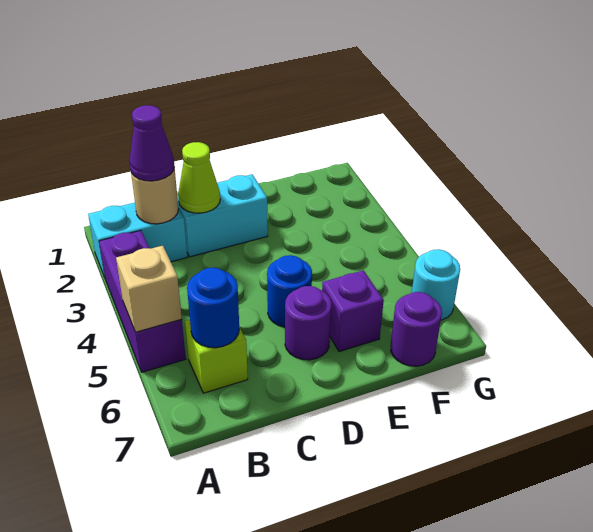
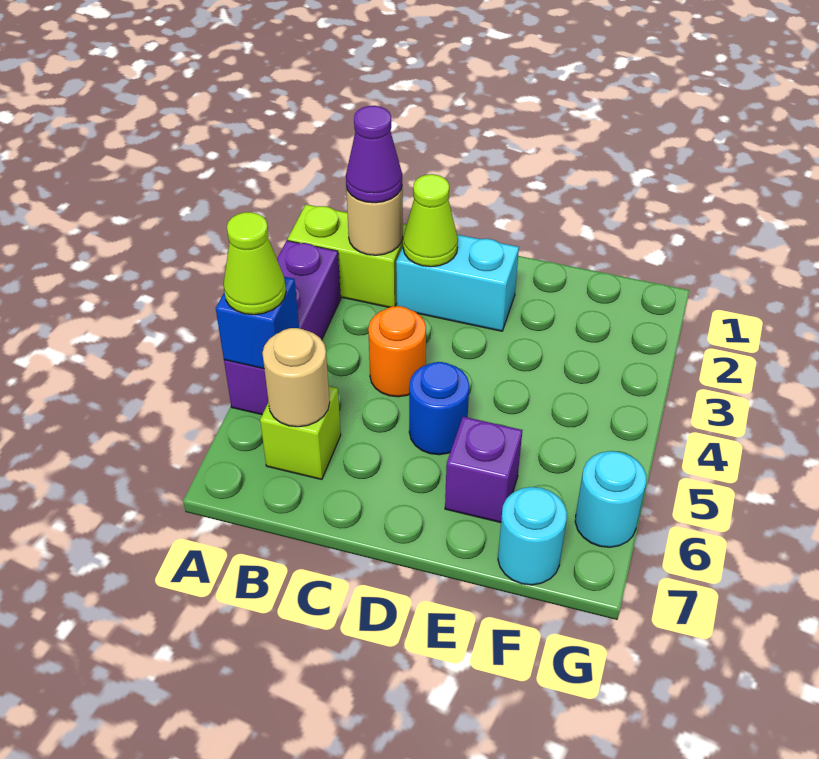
cyan 1x2 brick [88,203,187,277] -> lime 1x2 brick [288,204,407,307]
tan 1x1 brick [116,246,182,332] -> blue 1x1 brick [216,277,299,369]
none -> lime 1x1 cone [224,212,286,315]
blue 1x1 round brick [187,268,239,348] -> tan 1x1 round brick [262,328,330,427]
none -> orange 1x1 round brick [368,306,426,397]
purple 1x1 round brick [285,286,332,360] -> none
purple 1x1 round brick [391,292,442,366] -> cyan 1x1 round brick [498,487,567,585]

